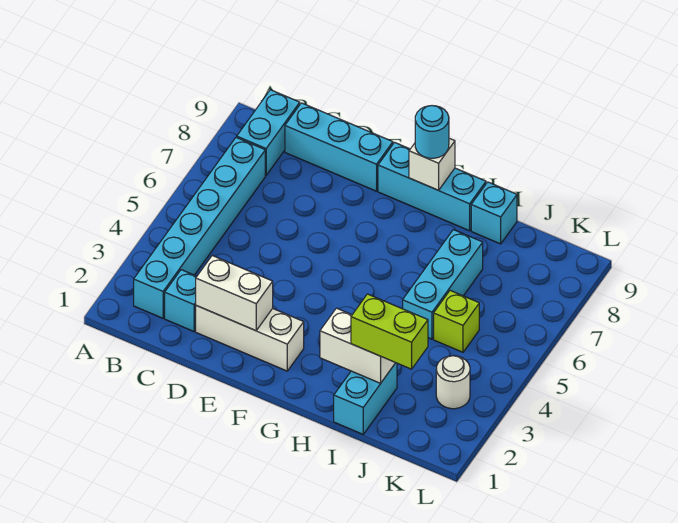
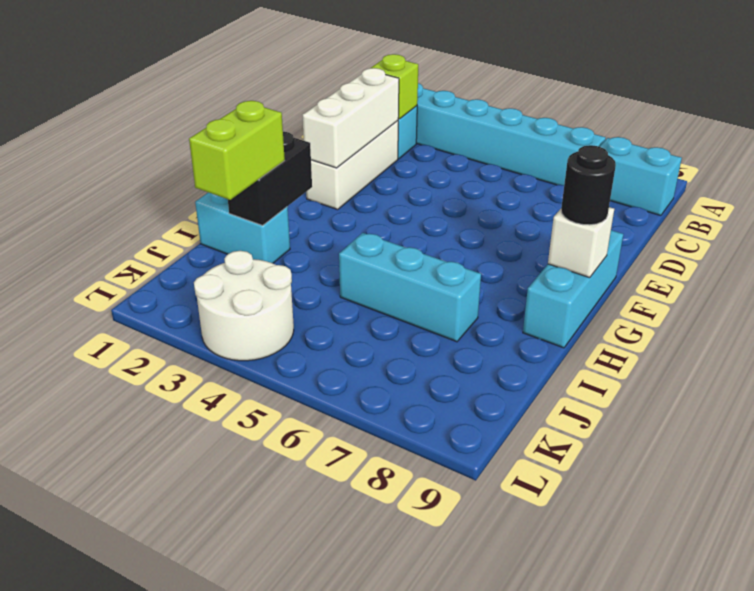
cyan 1x3 brick [285,103,393,191] -> none
white 1x2 brick [196,256,273,331] -> white 1x3 brick [303,68,399,168]
cyan 1x1 round brick [415,106,449,158] -> black 1x1 round brick [561,145,616,225]
white 1x2 brick [320,308,395,383] -> black 1x2 brick [228,132,312,225]
cyan 1x1 brick [471,182,517,244] -> none
lime 1x1 brick [434,291,479,352] -> lime 1x1 brick moved to [371,54,418,119]
white 1x1 round brick [436,356,470,409] -> white 2x2 round brick [194,251,294,361]

